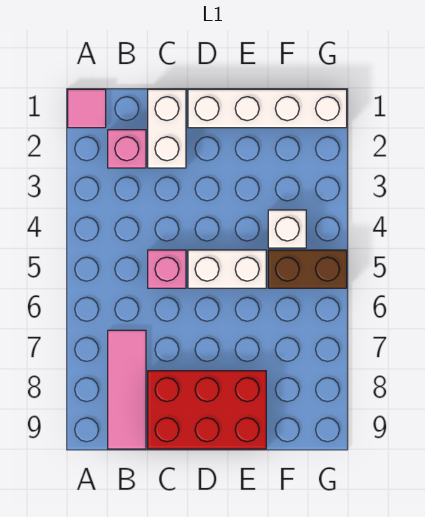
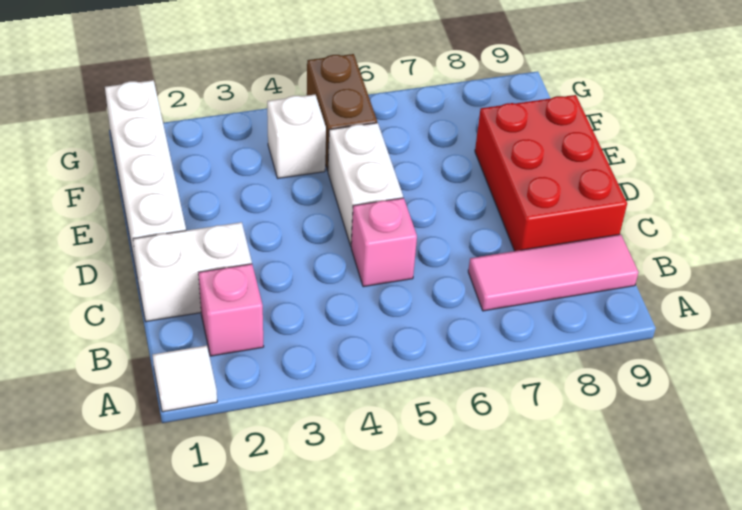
pink 1x1 tile [68,89,106,128] -> white 1x1 tile [153,346,217,412]

